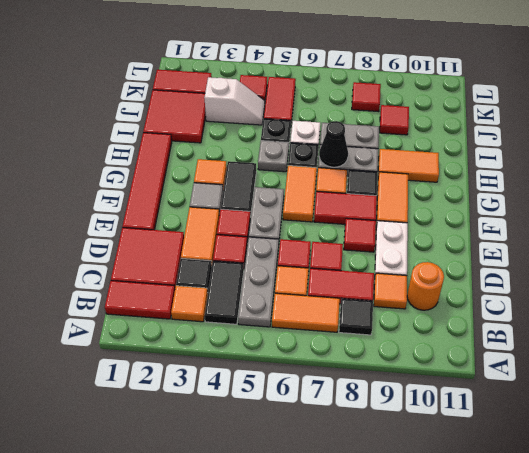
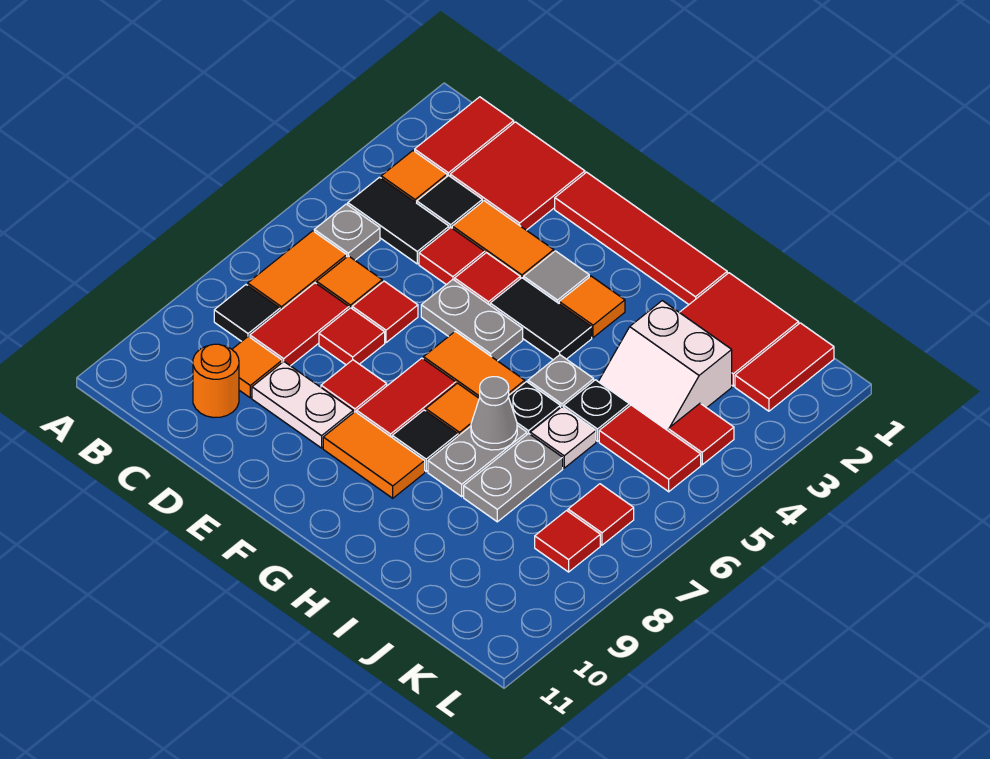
grey 1x3 plate [238,237,279,327] -> grey 1x1 plate [314,204,380,260]
black 1x1 cone [319,121,348,167] -> grey 1x1 cone [471,377,517,450]
orange 1x2 tile [378,149,439,182] -> none
white 1x2 slope [204,77,265,125] -> white 2x2 slope [598,301,732,431]
red 1x1 tile [380,105,409,135] -> red 1x1 tile moved to [568,484,634,545]

